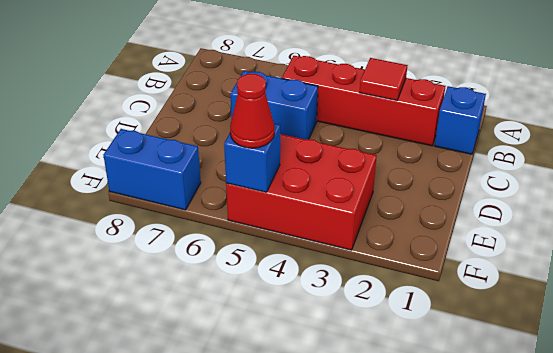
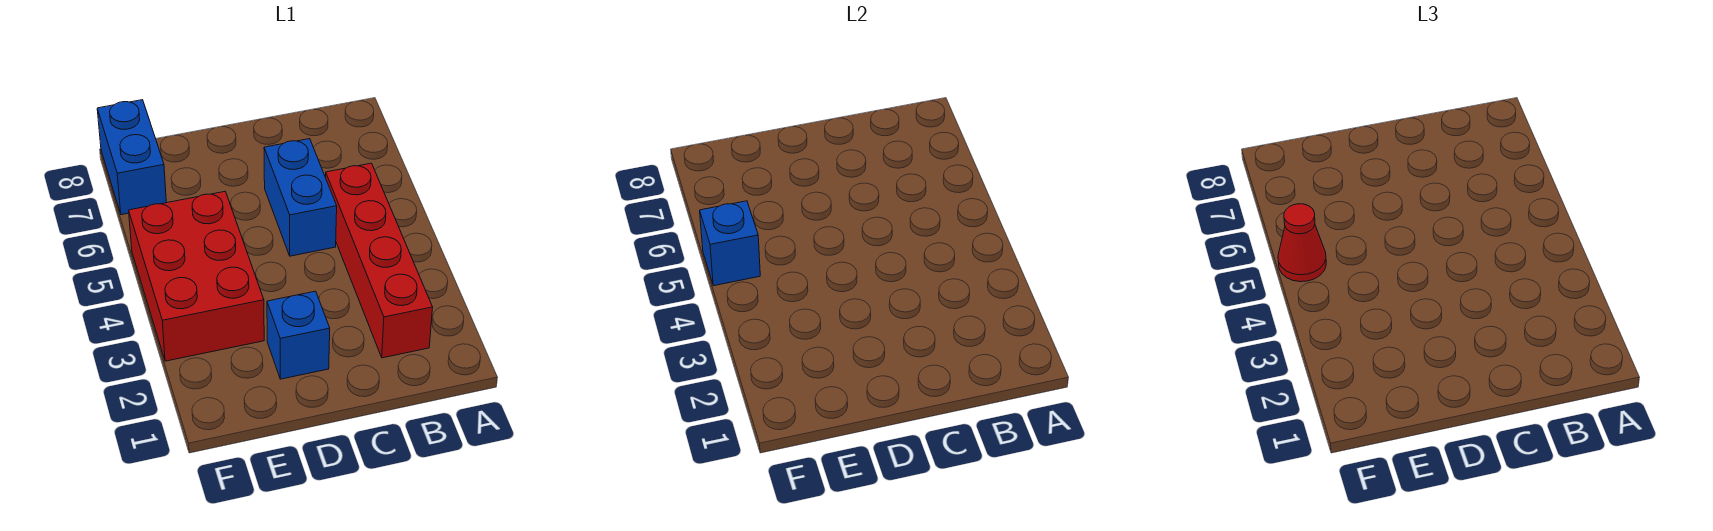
blue 1x1 brick [435,86,486,154] -> blue 1x1 brick moved to [267,291,330,379]
red 1x1 tile [359,58,408,101] -> none

